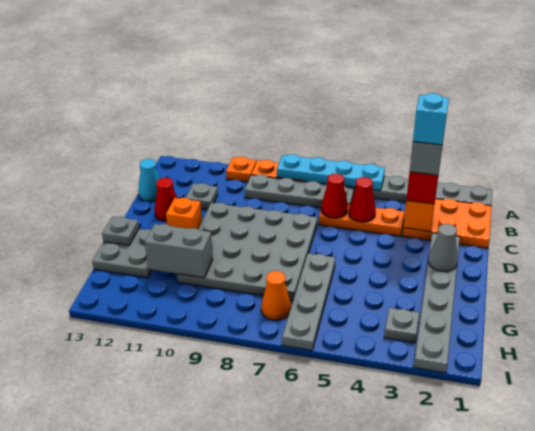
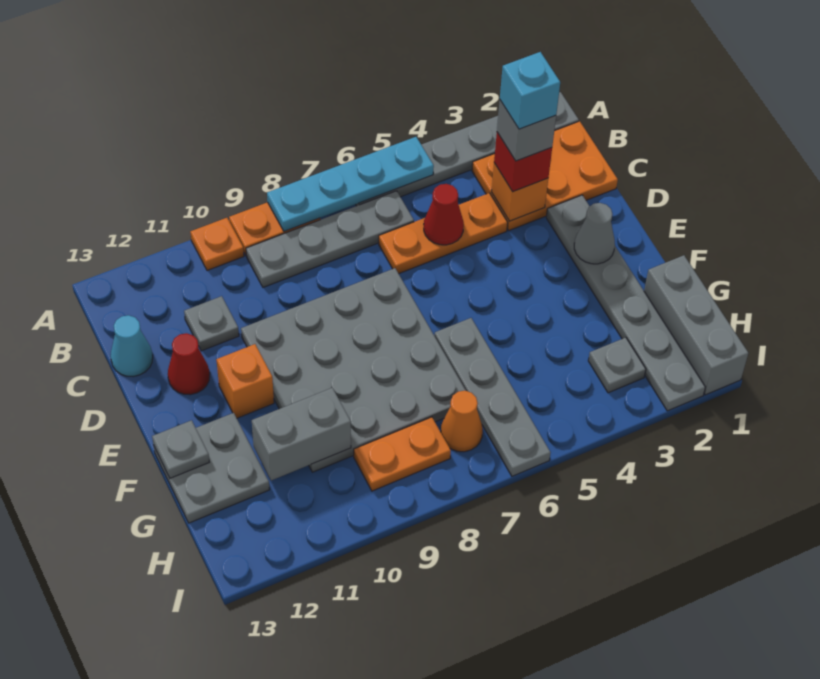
red 1x1 cone [321,174,348,218] -> none
none -> grey 1x3 brick [644,255,748,395]
none -> orange 1x2 plate [354,417,451,491]

